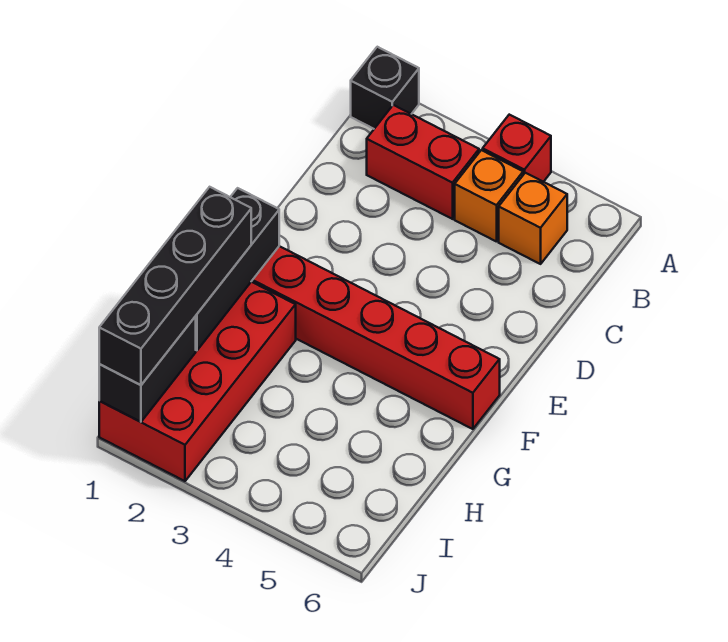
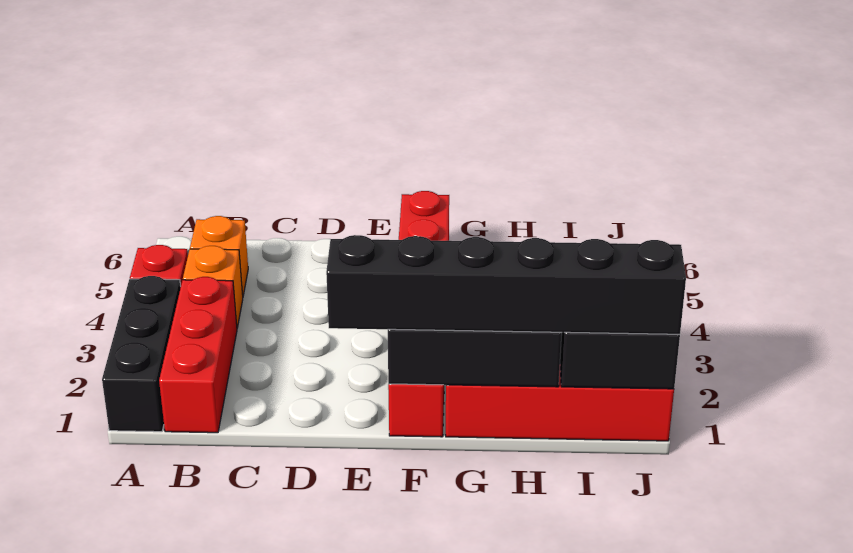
black 1x1 brick [351,47,419,129] -> black 1x3 brick [102,276,181,432]
red 1x2 brick [367,105,479,219] -> red 1x3 brick [159,277,237,433]
black 1x4 brick [99,187,251,385] -> black 1x6 brick [326,235,686,334]

